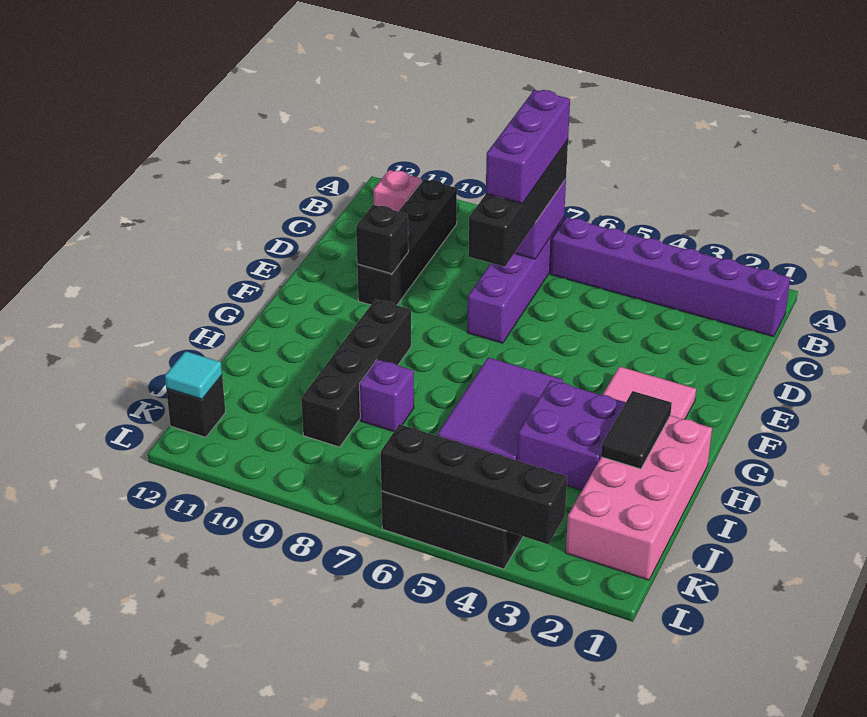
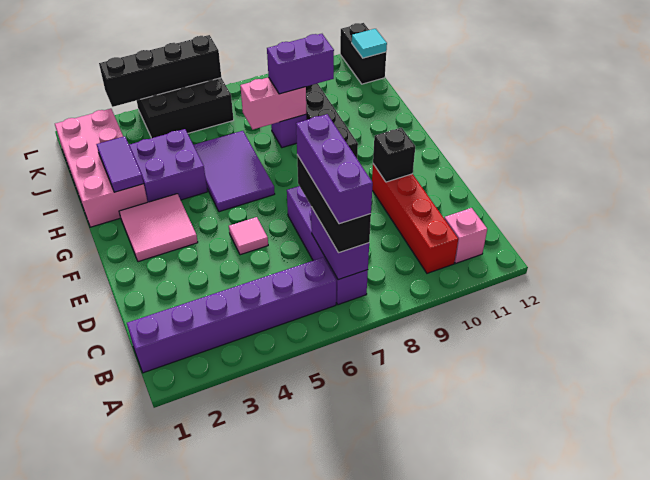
black 1x4 brick [468,140,568,267] -> black 1x3 brick [297,155,371,253]
black 1x4 brick [357,179,457,305] -> red 1x4 brick [372,164,458,273]
none -> pink 1x1 tile [229,217,268,255]
black 1x2 tile [601,391,672,469] -> purple 1x2 tile [96,136,144,192]
none -> pink 1x2 brick [240,77,306,129]
none -> purple 1x2 brick [267,34,334,94]
black 1x1 brick [166,375,225,437] -> black 1x2 brick [340,23,386,84]

